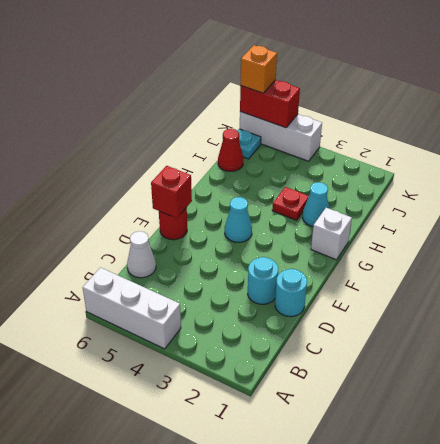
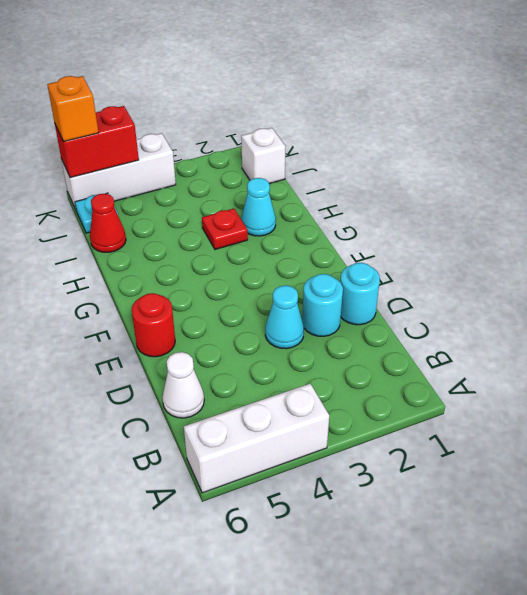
red 1x1 brick [151,166,192,218] -> none
cyan 1x1 cone [225,197,252,242] -> cyan 1x1 cone moved to [265,285,304,349]
white 1x1 brick [311,208,352,260] -> white 1x1 brick moved to [241,128,286,183]

